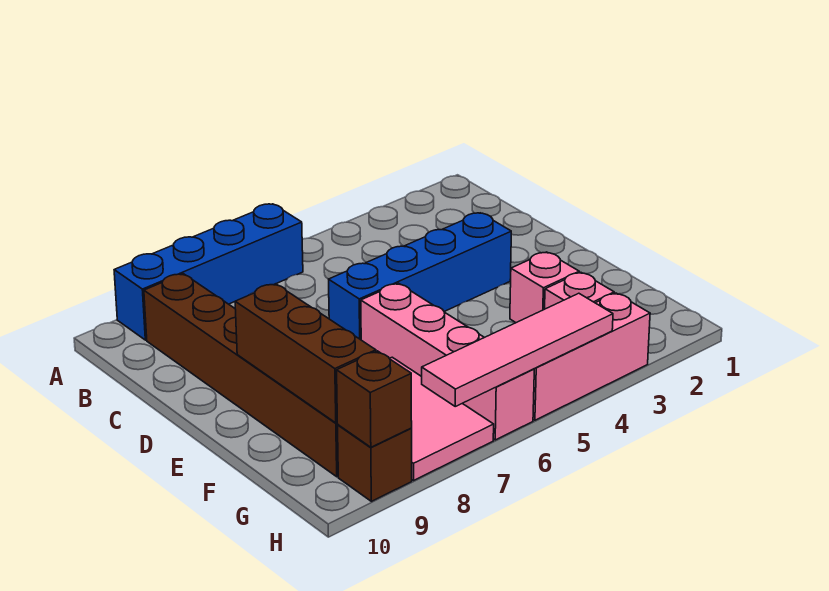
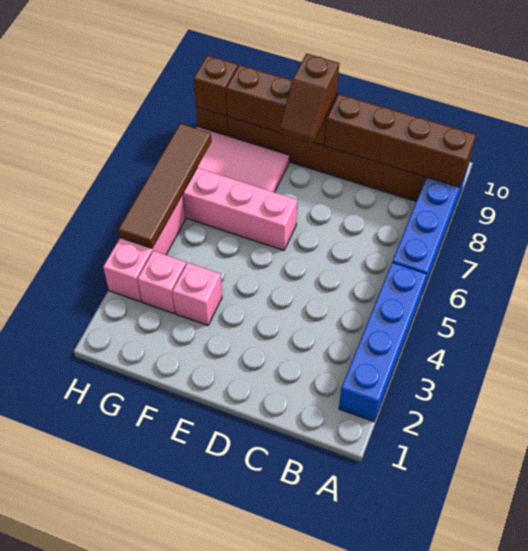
none -> brown 1x4 brick [325,94,476,187]
blue 1x4 brick [329,213,511,340] -> blue 1x4 brick moved to [339,263,427,422]
none -> brown 1x2 slope [279,54,339,143]
pink 1x4 tile [422,293,613,406] -> brown 1x4 tile [118,124,212,248]

